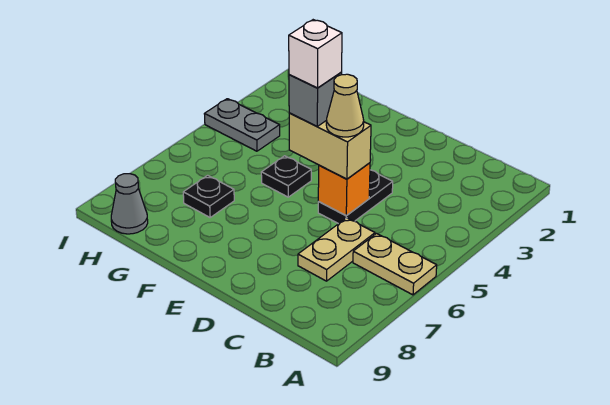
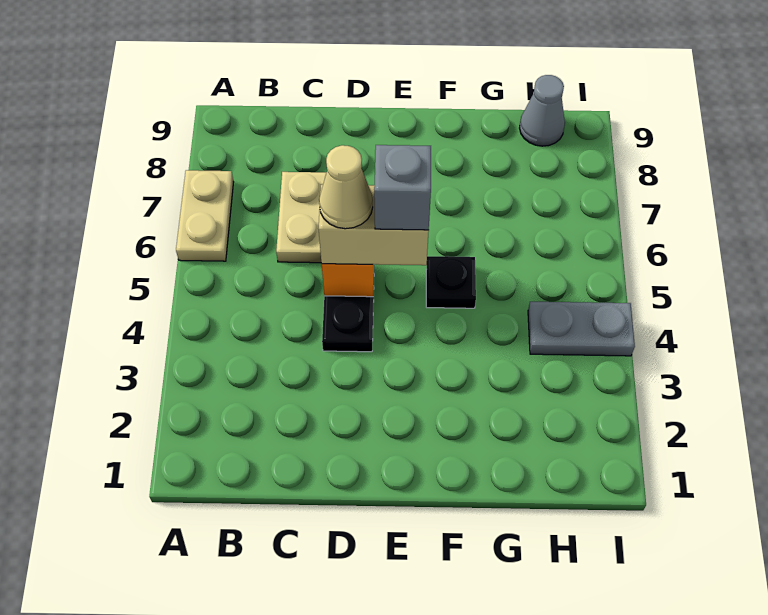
tan 1x2 plate [353,234,437,295] -> tan 1x2 plate turned to [176,170,234,261]
white 1x1 brick [289,20,342,88] -> none
black 1x1 plate [183,175,234,217] -> none

